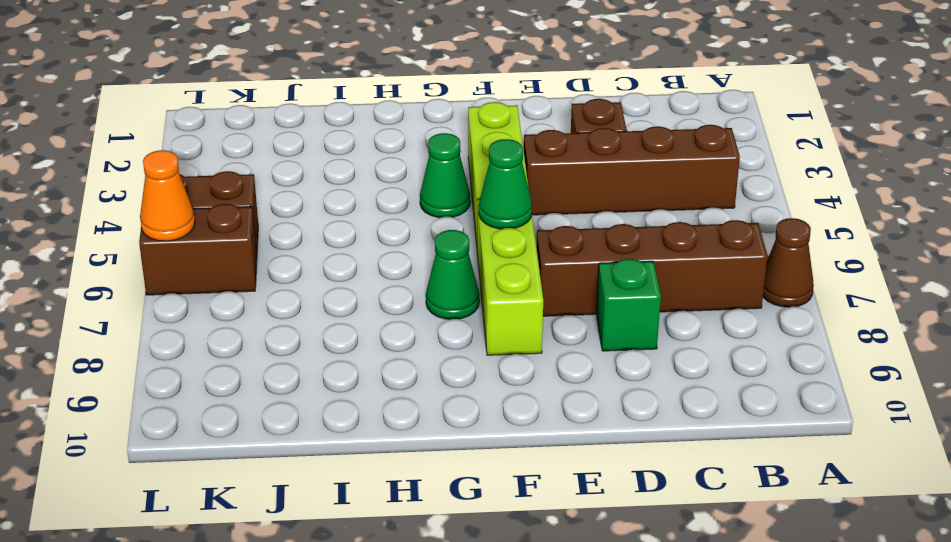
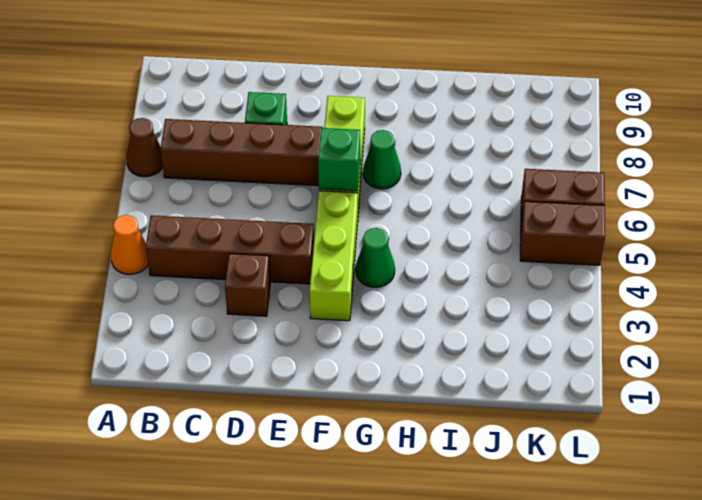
green 1x1 cone [479,139,532,229] -> green 1x1 brick [318,128,360,191]
orange 1x1 cone [140,150,195,241] -> orange 1x1 cone moved to [111,215,148,274]

